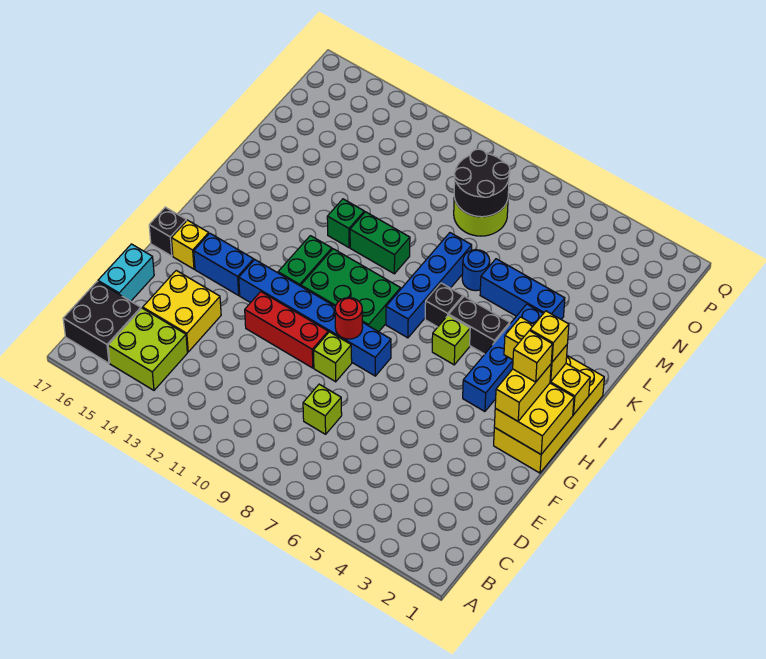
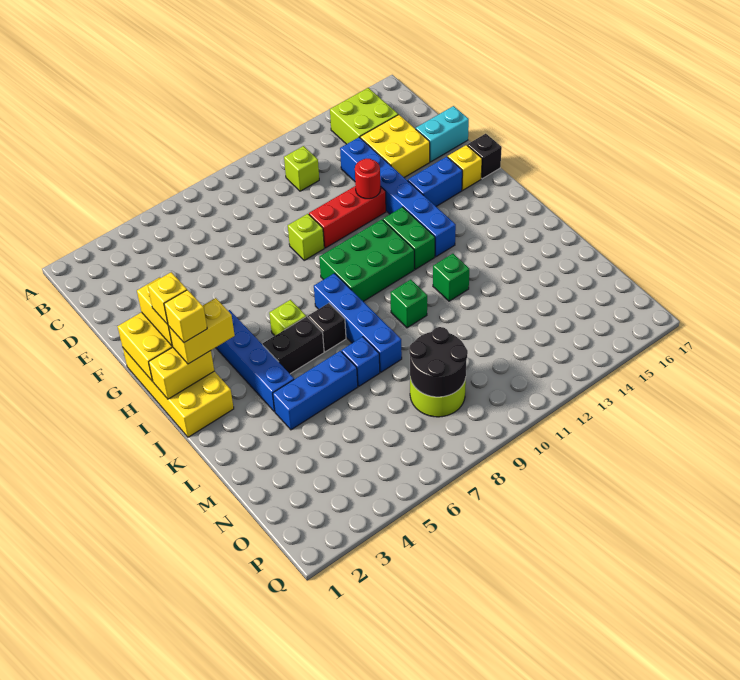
black 2x2 brick [63,281,141,363] -> none
lime 1x1 brick [303,384,342,434] -> lime 1x1 brick moved to [284,146,319,191]
cyan 1x2 brick [98,244,154,301] -> cyan 1x2 brick turned to [416,106,469,162]
blue 1x6 brick [239,260,391,376] -> blue 1x6 brick turned to [340,137,456,257]
red 1x1 round brick [335,298,363,339] -> red 1x1 round brick moved to [355,159,380,199]
green 1x2 brick [350,212,410,274] -> green 1x1 brick [390,280,427,328]
blue 1x1 round brick [462,250,490,291] -> blue 1x1 brick [341,337,380,386]

